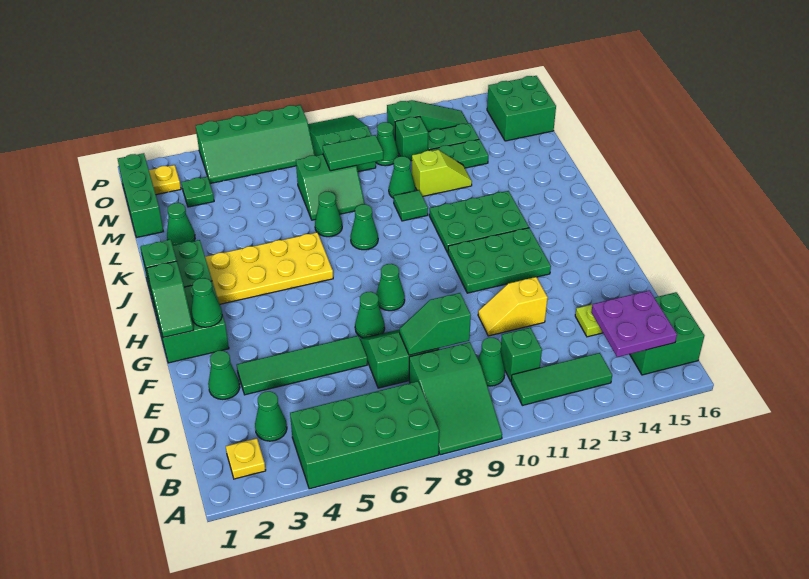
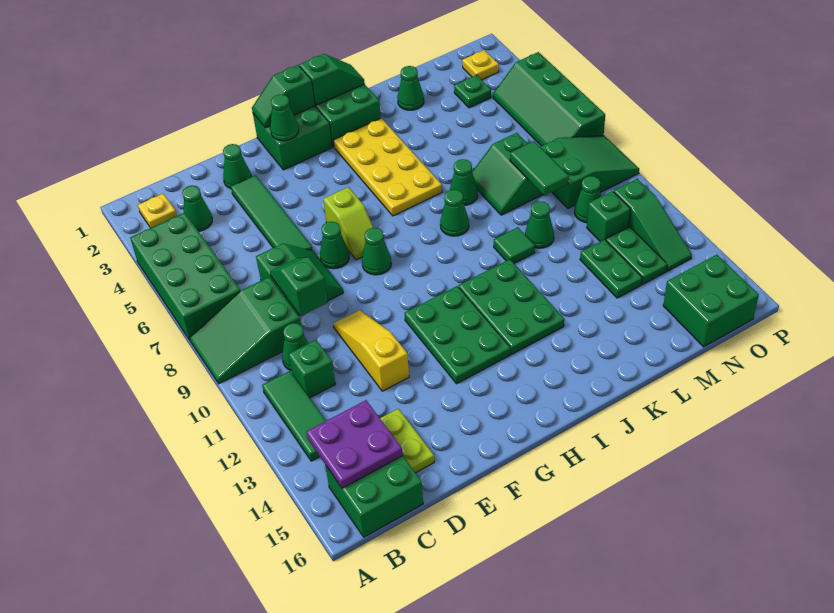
yellow 1x2 slope [478,277,548,336] -> yellow 1x3 slope [333,310,409,391]
lime 1x2 slope [412,150,472,196] -> lime 1x2 slope moved to [323,187,374,260]
green 1x3 brick [118,153,164,237] -> none

